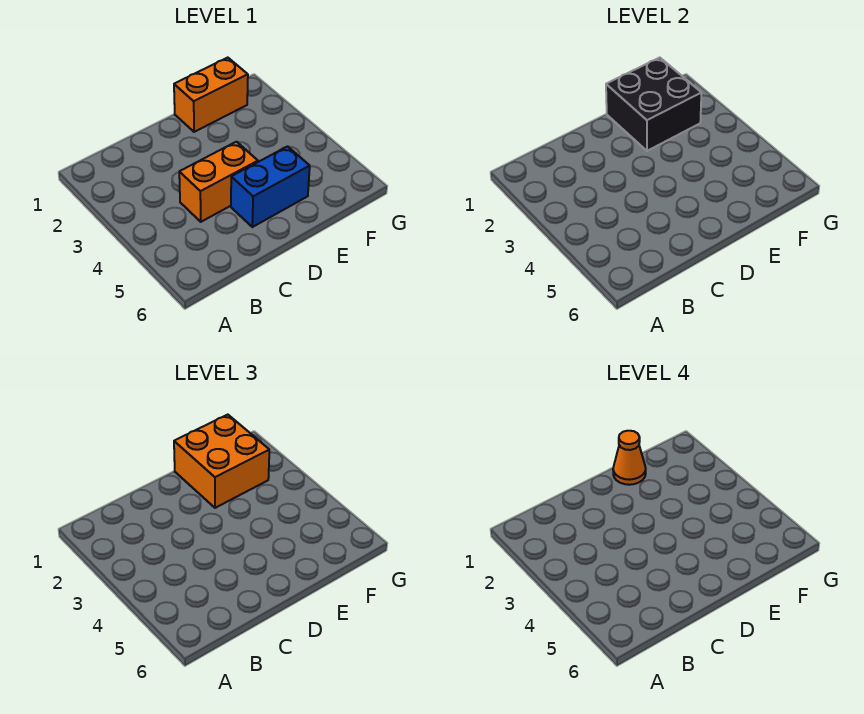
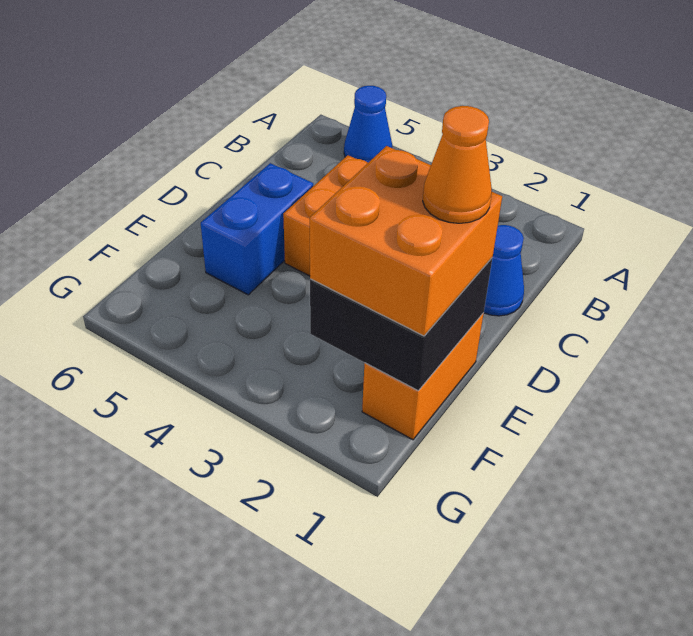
none -> blue 1x1 cone [344,86,392,163]
none -> blue 1x1 cone [484,225,524,316]

